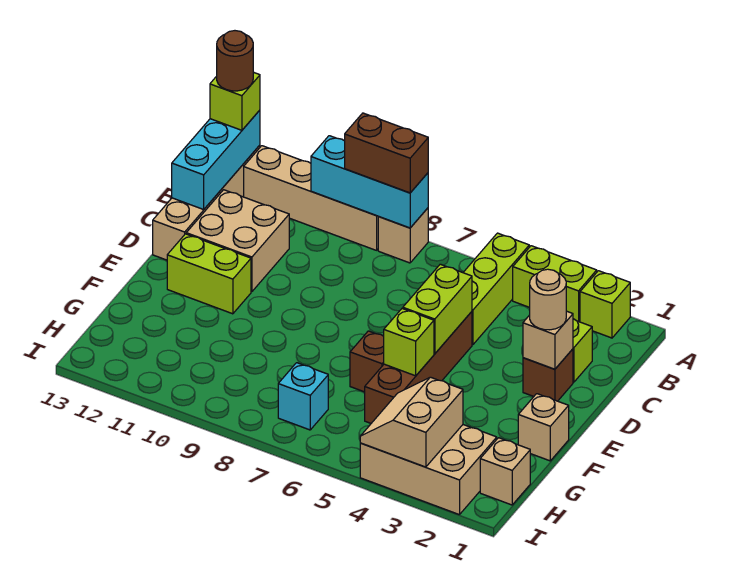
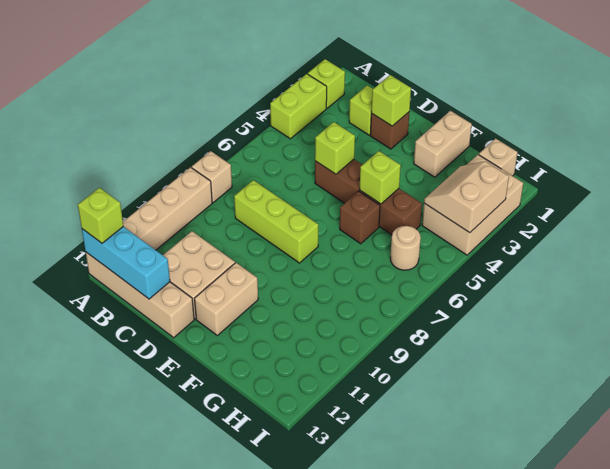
lime 1x3 brick [463,233,529,345] -> lime 1x3 brick moved to [234,180,318,263]
cyan 1x3 brick [311,136,428,228] -> none
brown 1x2 brick [345,113,428,193] -> none
brown 1x1 round brick [217,31,253,91] -> none
tan 1x1 brick [523,311,573,369] -> lime 1x1 brick [371,75,411,126]
tan 1x1 round brick [530,269,566,330] -> tan 1x1 round brick moved to [390,226,421,270]
lime 1x2 brick [403,264,472,354] -> lime 1x1 brick [315,122,355,174]
lime 1x2 brick [167,234,251,314] -> tan 1x2 brick [194,263,258,335]
tan 1x1 brick [518,394,569,461] -> tan 1x2 brick [414,111,472,177]
tan 2x2 slope [360,377,463,467] -> tan 2x2 slope turned to [424,162,509,233]
cyan 1x1 brick [278,363,328,430] -> none

